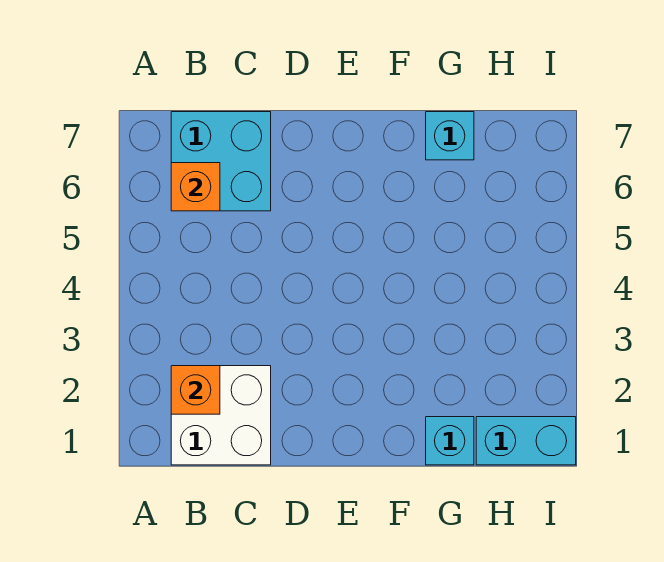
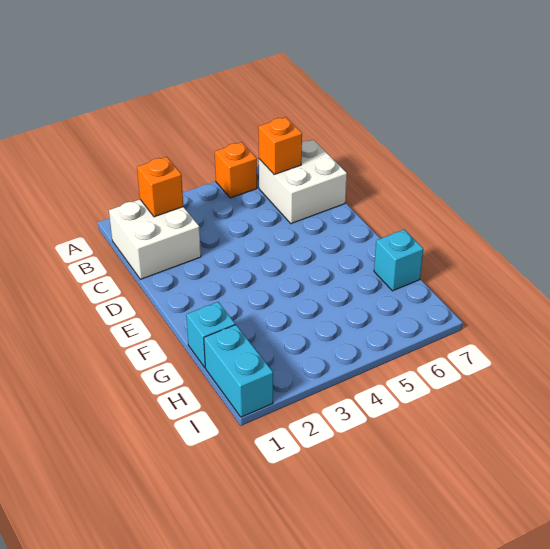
none -> orange 1x1 brick [215,142,257,198]
cyan 2x2 brick [171,112,271,211] -> white 2x2 brick [259,140,347,224]

